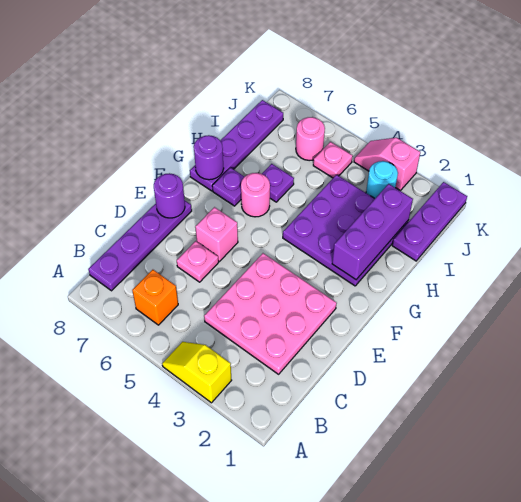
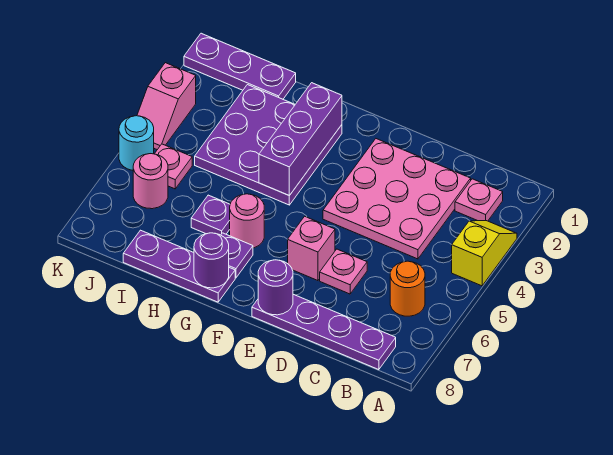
yellow 1x2 slope [162,342,232,403] -> yellow 1x2 slope turned to [452,221,517,286]
none -> pink 1x1 plate [455,179,503,221]
orange 1x1 brick [132,270,178,325] -> orange 1x1 round brick [390,261,425,316]
purple 1x3 brick [332,184,413,280] -> purple 1x3 brick turned to [259,83,342,196]
purple 1x4 plate [190,100,283,191] -> purple 1x3 plate [123,230,235,302]
cyan 1x1 round brick [366,161,398,198] -> cyan 1x1 round brick moved to [119,116,154,170]

